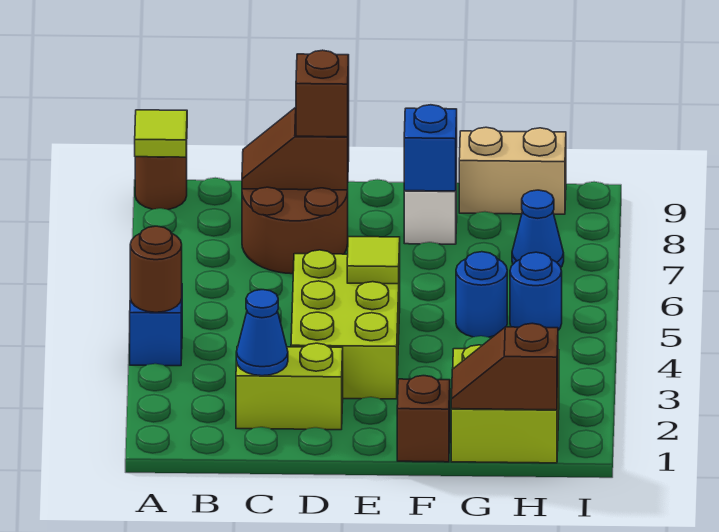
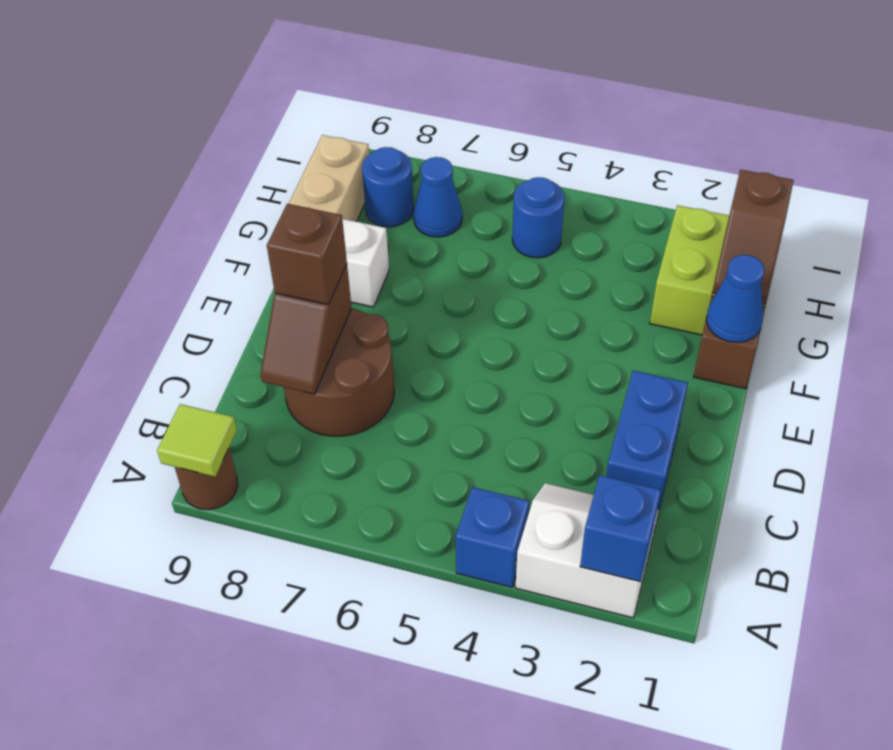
none -> white 2x2 slope [515,483,659,618]
brown 1x1 round brick [130,226,182,312] -> none
lime 1x2 brick [236,343,343,430] -> blue 1x2 brick [606,371,688,510]
blue 1x1 cone [236,290,288,376] -> blue 1x1 cone moved to [707,255,765,342]
lime 2x3 brick [291,250,400,399] -> none
lime 1x1 tile [347,237,400,284] -> none
blue 1x1 brick [404,105,457,191] -> blue 1x1 brick moved to [580,475,661,582]
blue 1x1 round brick [456,252,507,337] -> blue 1x1 round brick moved to [362,147,414,227]

